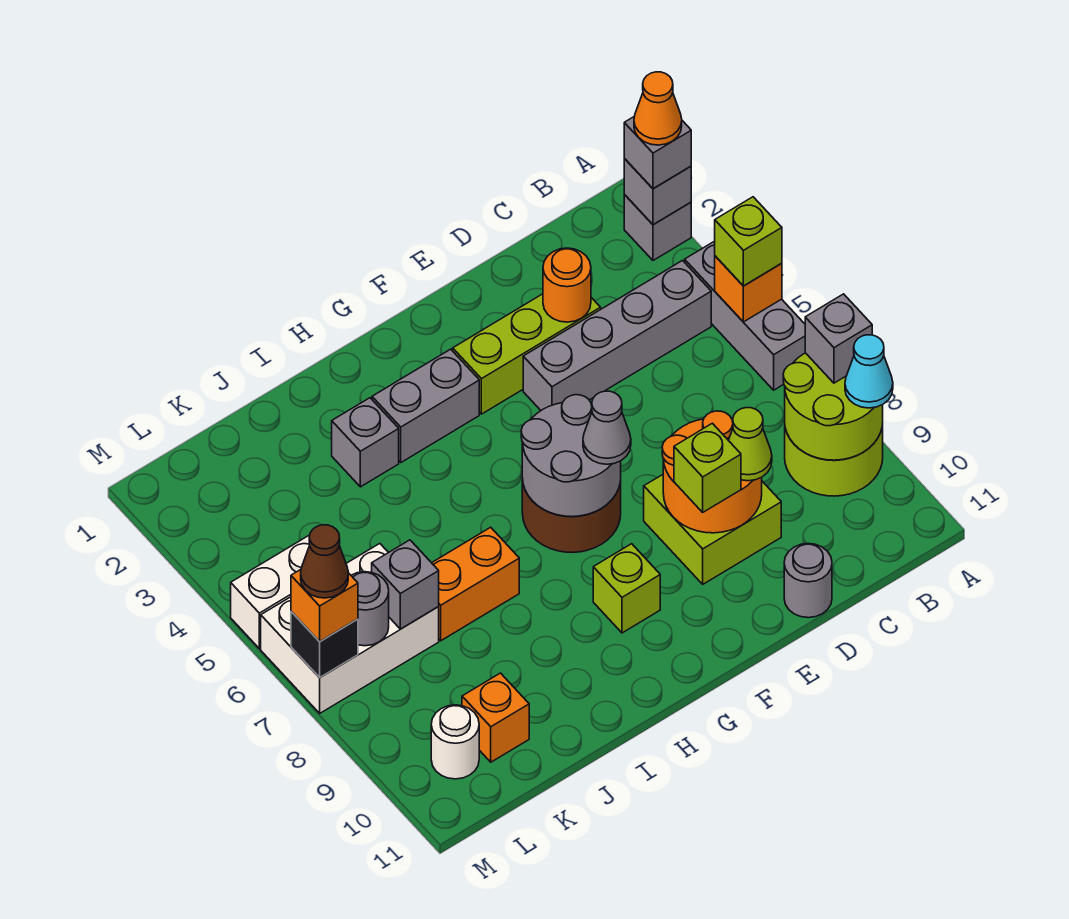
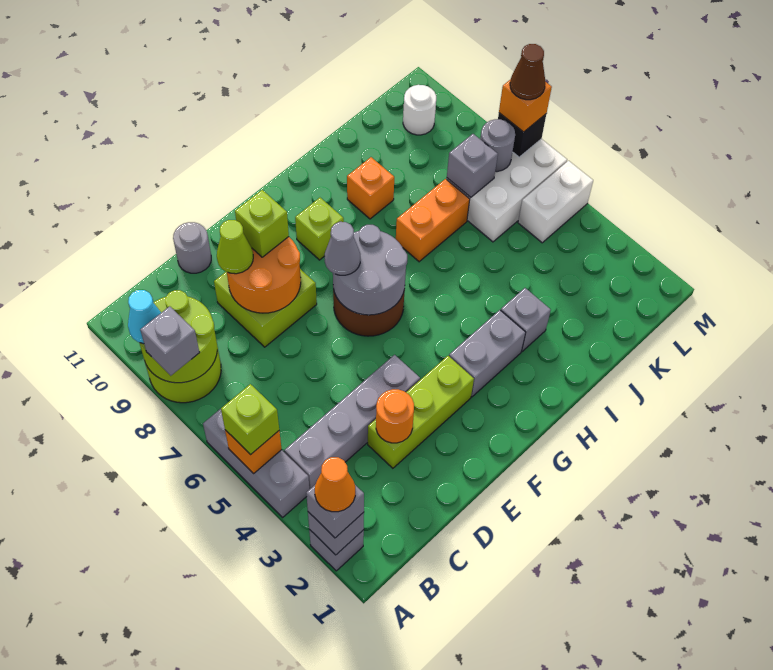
orange 1x1 brick [462,673,529,762] -> orange 1x1 brick moved to [347,157,394,219]

